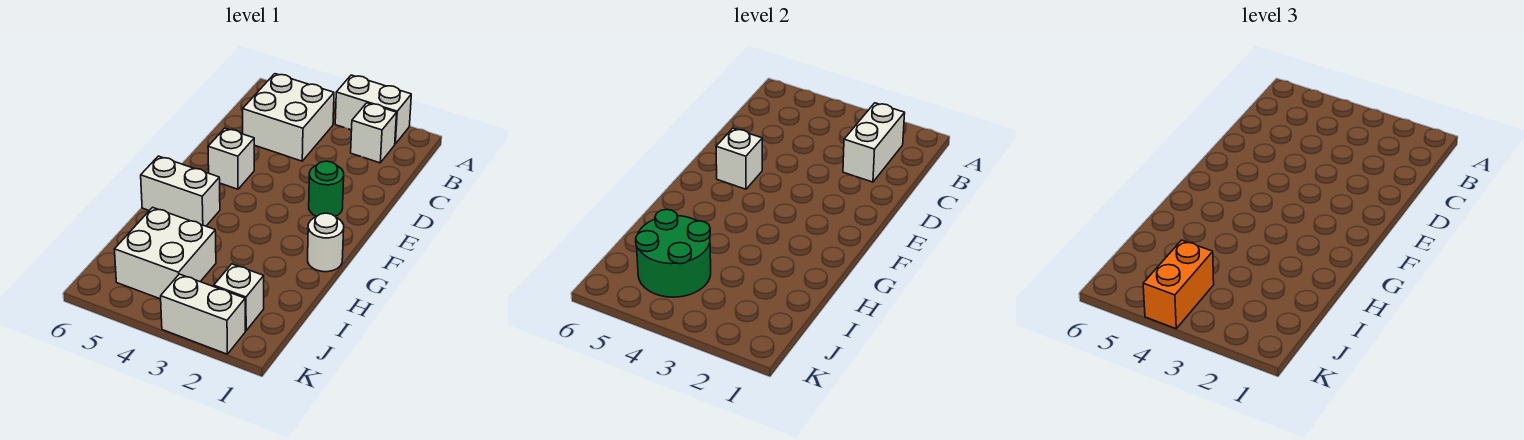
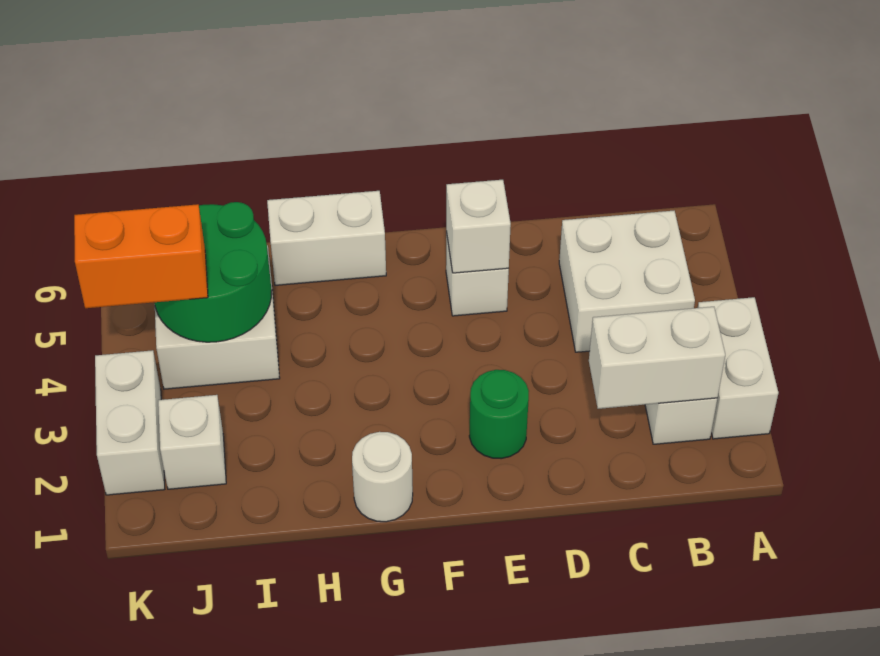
white 1x2 brick [141,156,220,226] -> white 1x2 brick turned to [267,191,386,285]

